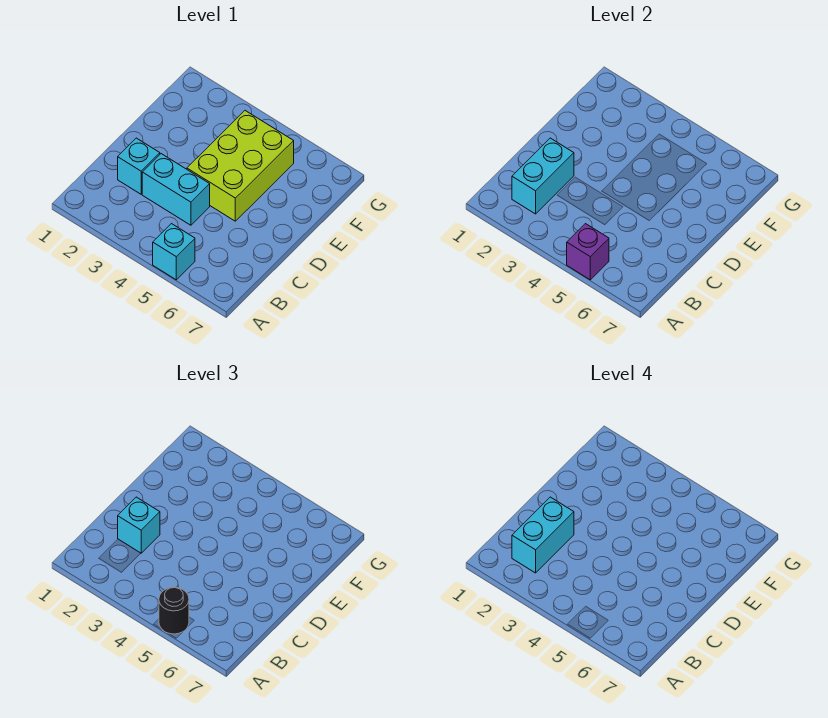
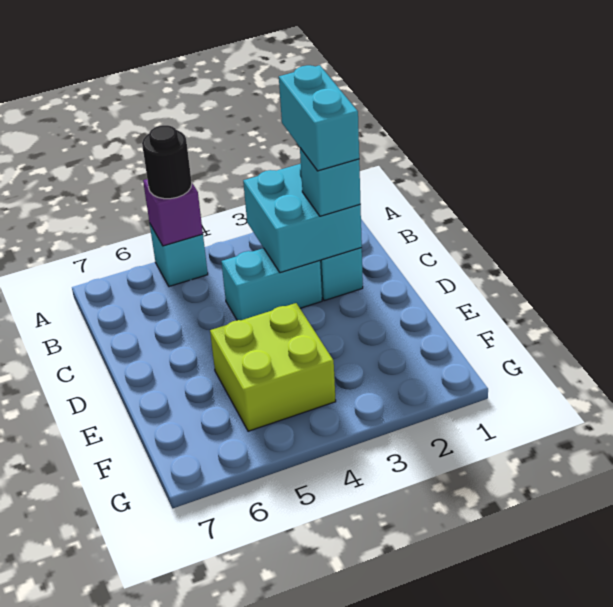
cyan 1x2 brick [512,138,574,214] -> cyan 2x2 brick [243,163,362,273]
lime 2x3 brick [187,111,294,221] -> lime 2x2 brick [210,303,336,431]

